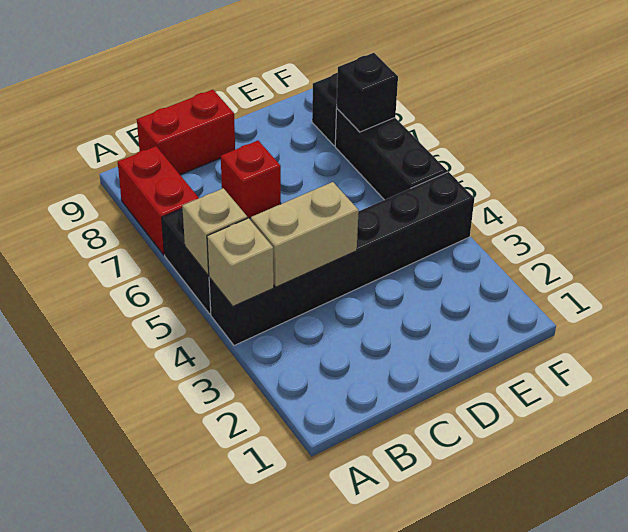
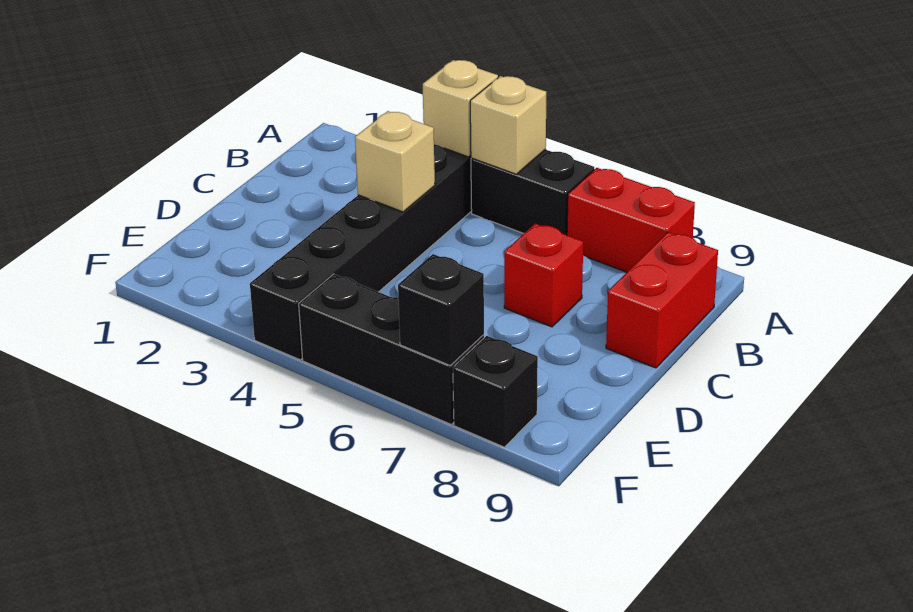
tan 1x2 brick [251,182,359,287] -> tan 1x1 brick [355,111,435,212]

